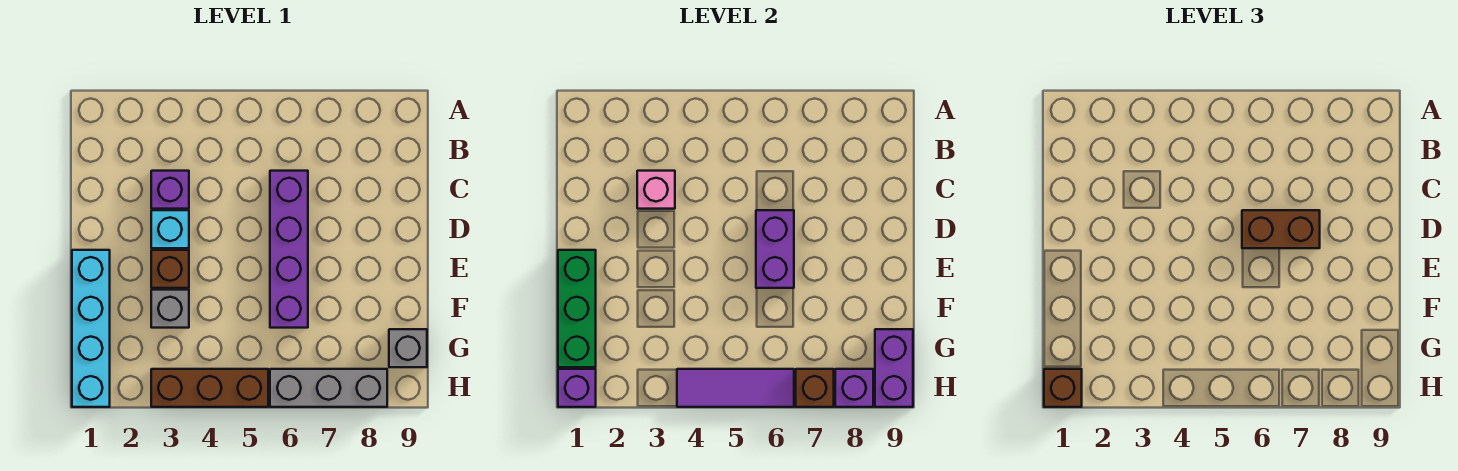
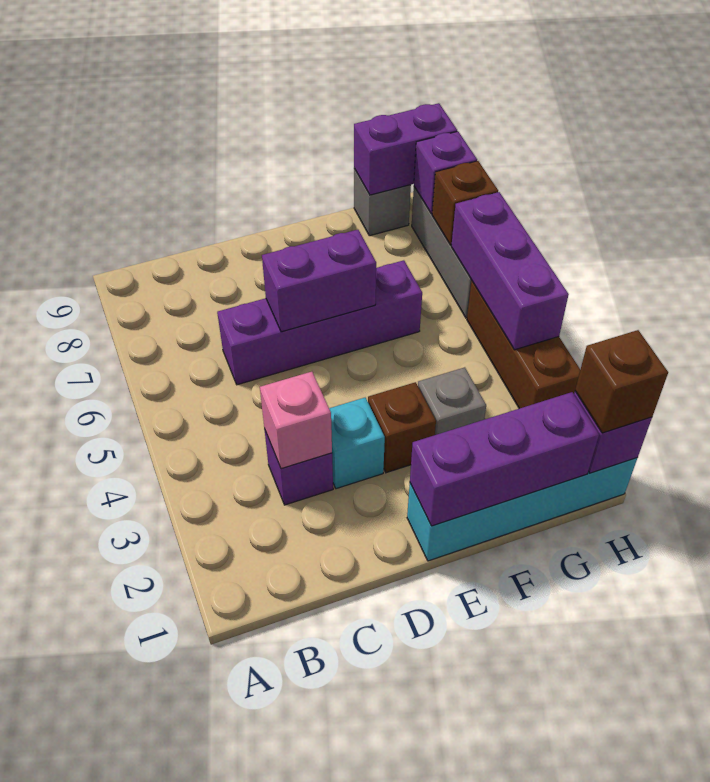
brown 1x2 brick [1242,210,1320,248] -> none
green 1x3 brick [558,250,596,367] -> purple 1x3 brick [410,392,599,526]
purple 1x3 tile [677,369,794,407] -> purple 1x3 brick [451,192,569,350]

